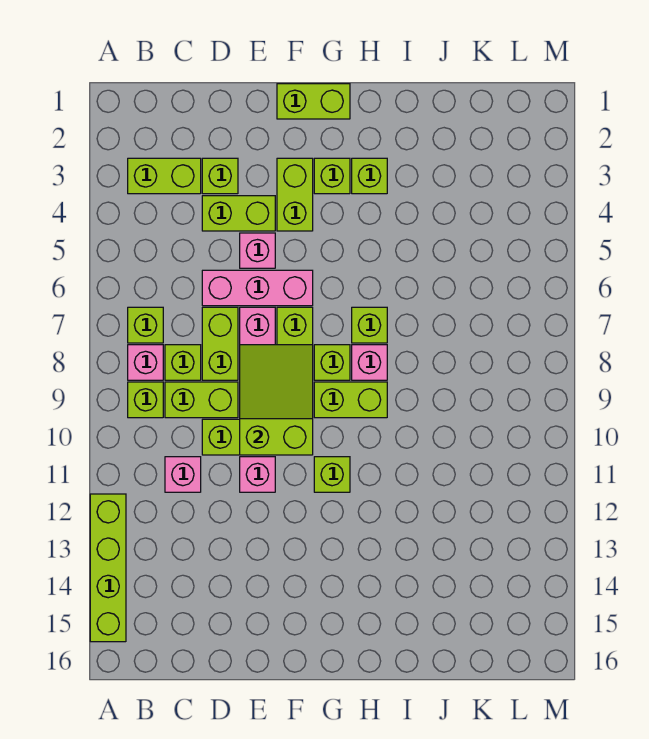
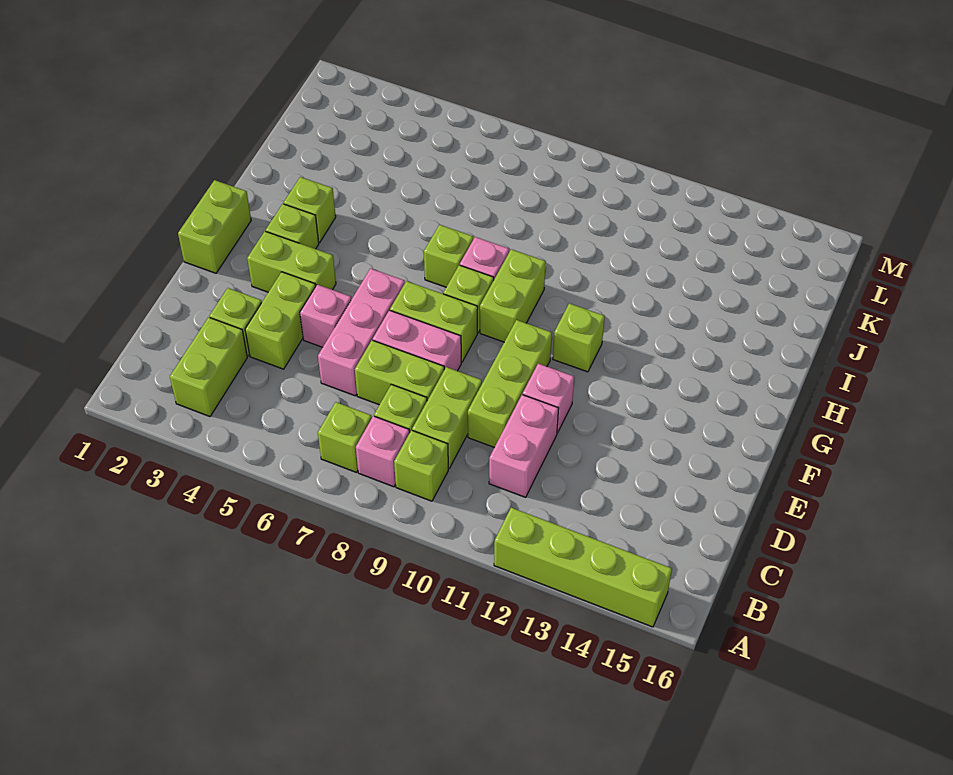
pink 1x1 brick [165,457,201,492] -> pink 1x2 brick [489,395,559,497]
lime 2x3 slope [240,345,313,455] -> none

